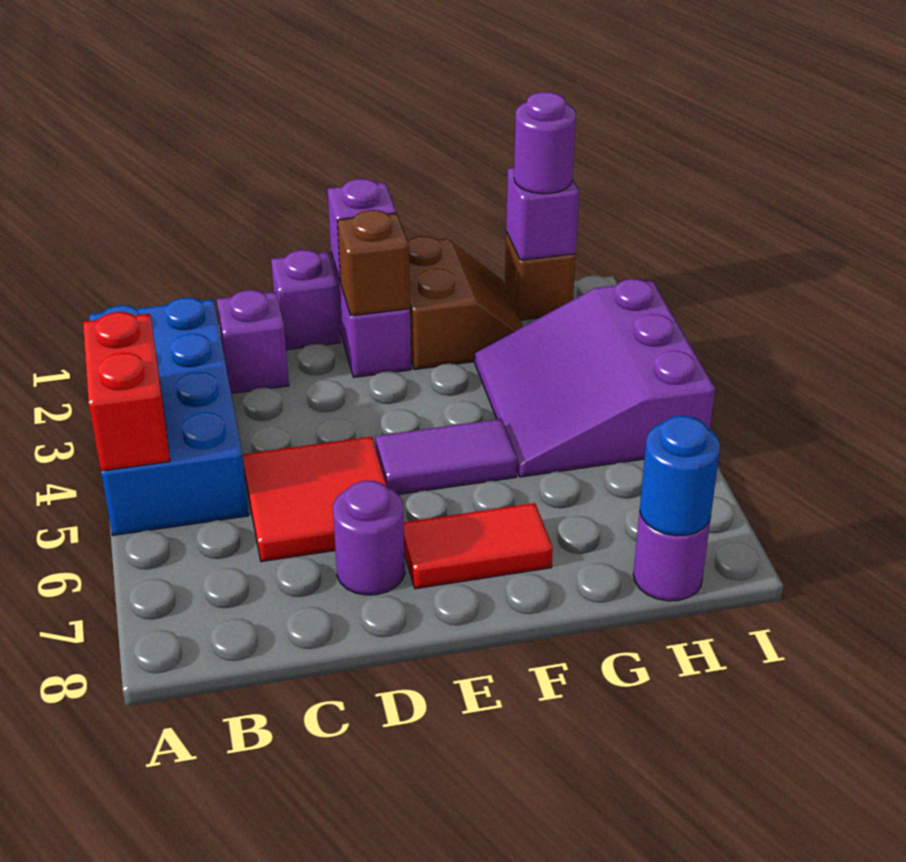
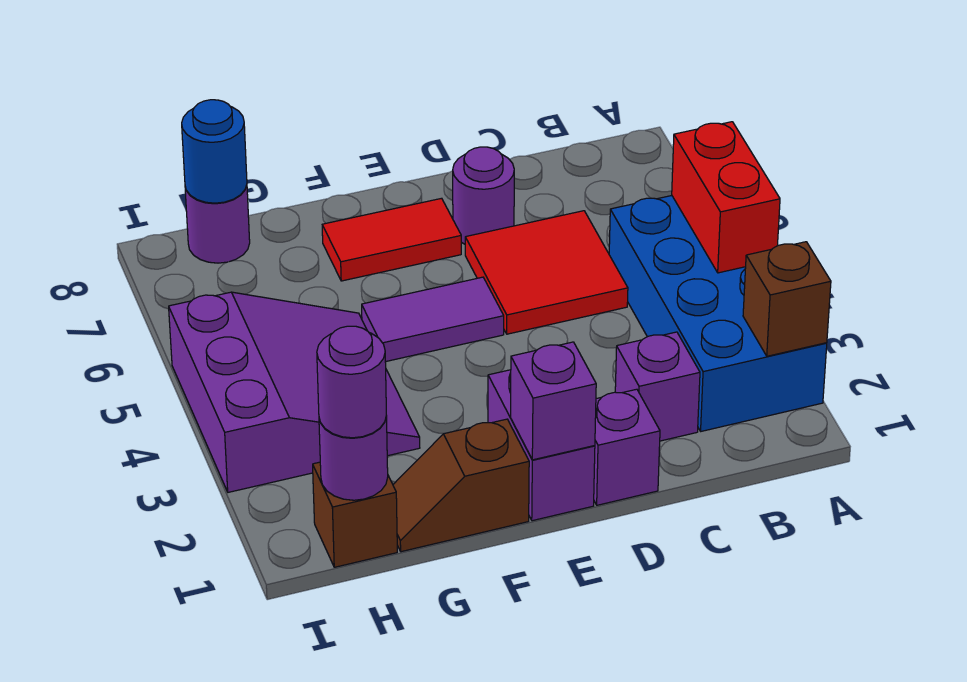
brown 1x1 brick [337,210,410,316] -> brown 1x1 brick moved to [743,242,831,356]
brown 2x2 slope [408,236,523,370] -> brown 1x2 slope [393,419,529,552]
purple 1x1 brick [506,168,579,260] -> purple 1x1 round brick [319,416,388,500]

